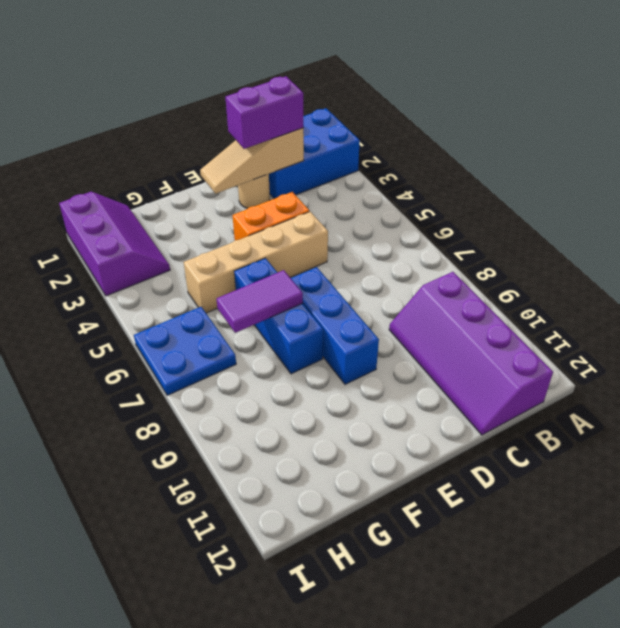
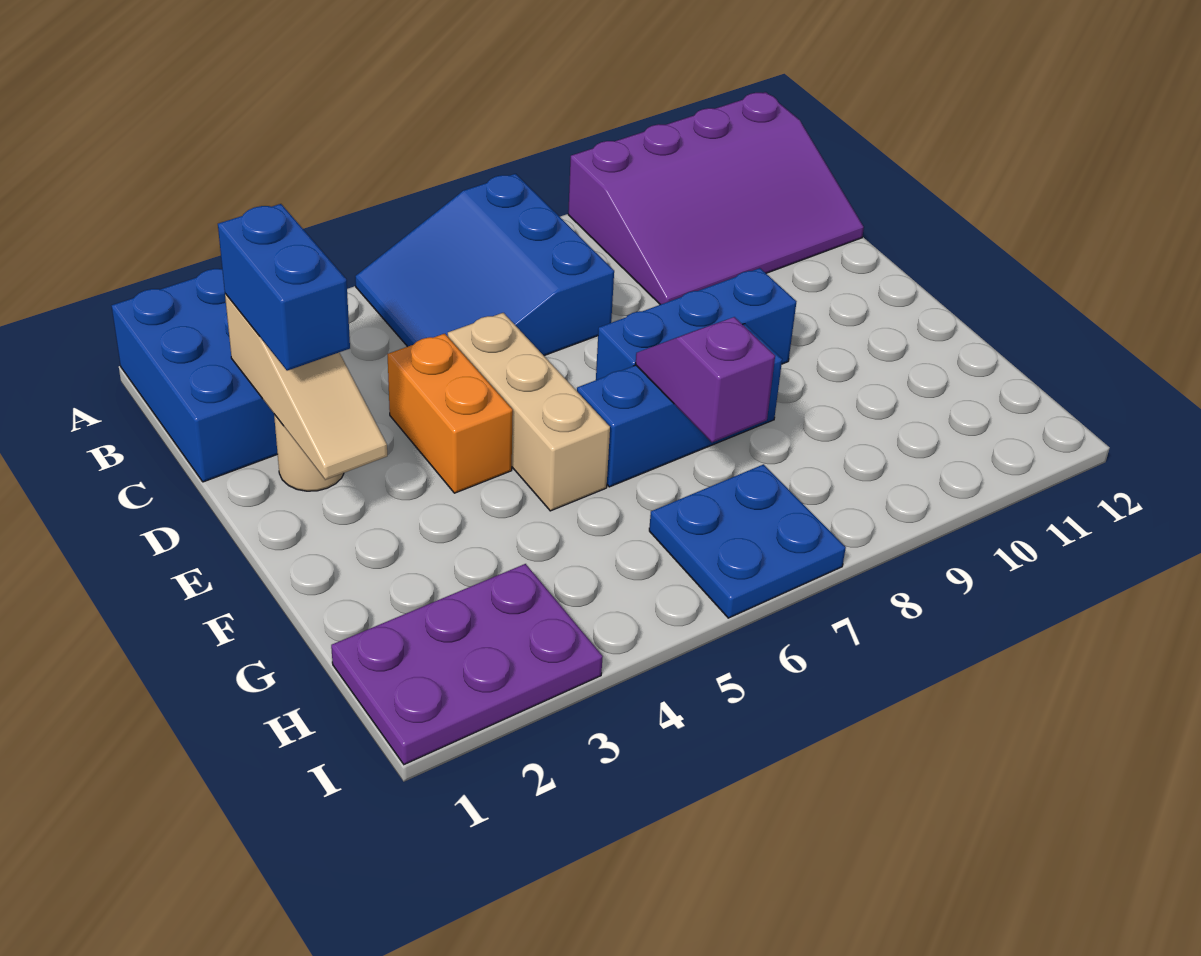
none -> blue 3x3 slope [355,174,614,356]
purple 2x4 slope [389,272,553,435] -> purple 3x4 slope [568,92,864,305]
purple 1x2 brick [226,76,303,149] -> blue 1x2 brick [218,204,350,371]
tan 1x4 brick [184,212,328,313] -> tan 1x3 brick [448,313,610,511]
purple 1x2 tile [217,270,303,333] -> purple 1x2 slope [636,317,775,442]
purple 2x3 slope [59,192,170,296] -> purple 2x3 plate [331,564,603,765]

